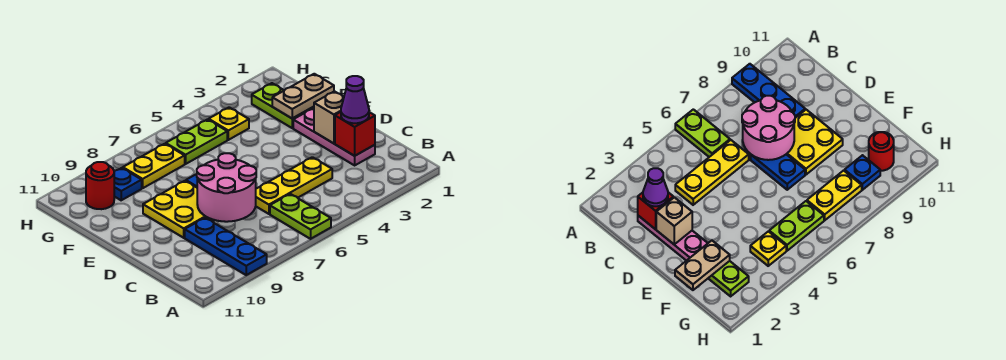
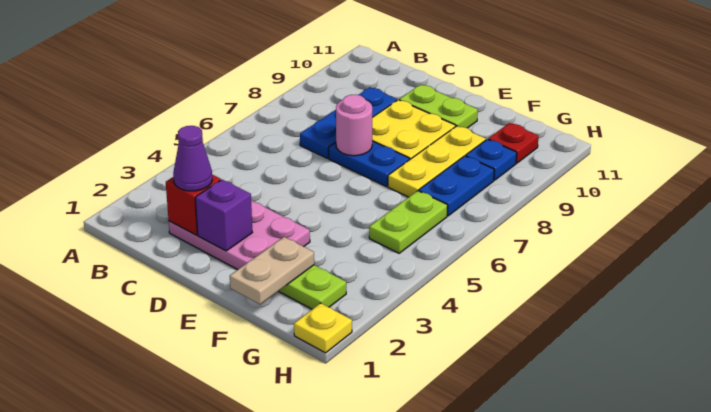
lime 1x2 plate [270,194,331,239] -> lime 1x2 plate moved to [399,85,478,128]
blue 1x3 plate [185,218,267,275] -> blue 1x3 plate turned to [300,87,397,158]
pink 1x3 plate [293,108,375,165] -> pink 2x3 plate [169,201,310,270]
yellow 1x3 plate [256,157,332,214] -> yellow 1x3 plate moved to [388,126,486,197]
pink 2x2 round brick [197,153,256,222] -> pink 1x1 round brick [336,95,372,156]
tan 1x1 brick [314,91,344,143] -> purple 1x1 brick [195,180,252,251]
yellow 1x1 plate [209,107,249,140] -> yellow 1x1 plate moved to [294,303,352,353]
yellow 1x2 plate [123,144,185,188] -> blue 1x2 plate [419,156,494,216]
red 1x1 round brick [86,162,114,209] -> red 1x1 plate [488,123,538,163]

